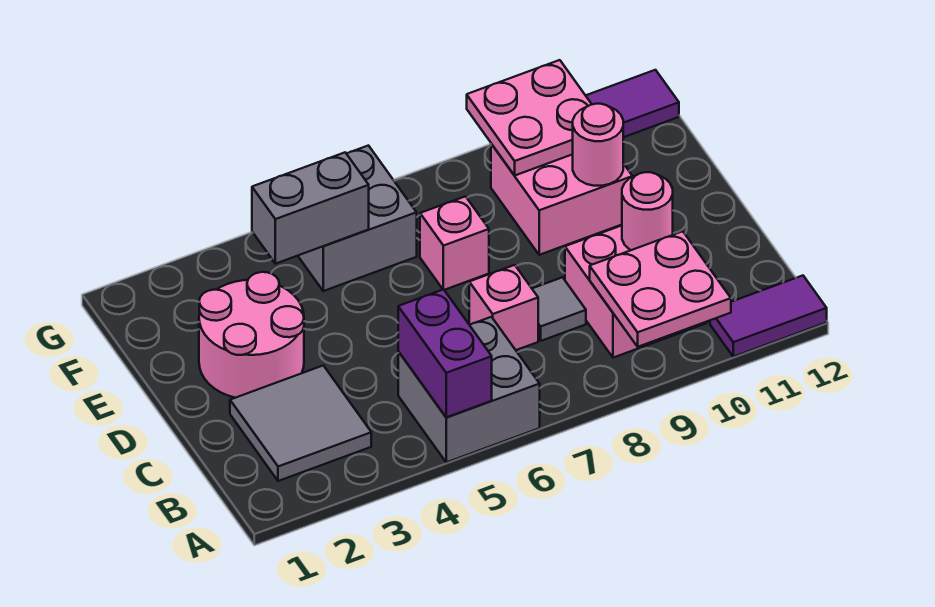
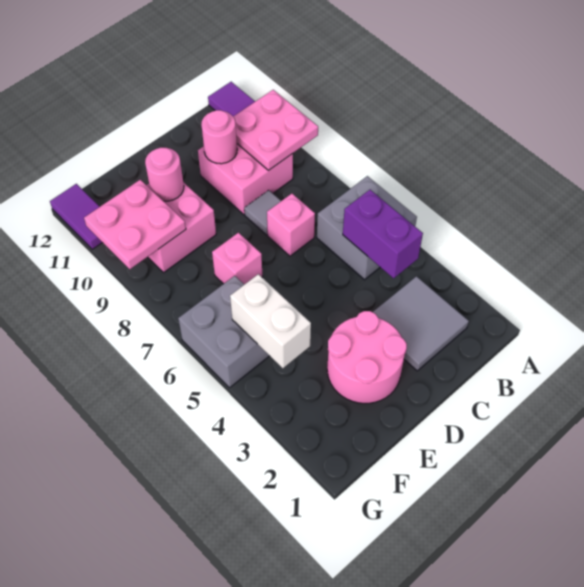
purple 1x2 brick [398,289,492,417] -> purple 1x2 brick turned to [343,190,423,278]
grey 1x2 brick [252,153,369,264] -> white 1x2 brick [230,274,311,368]

